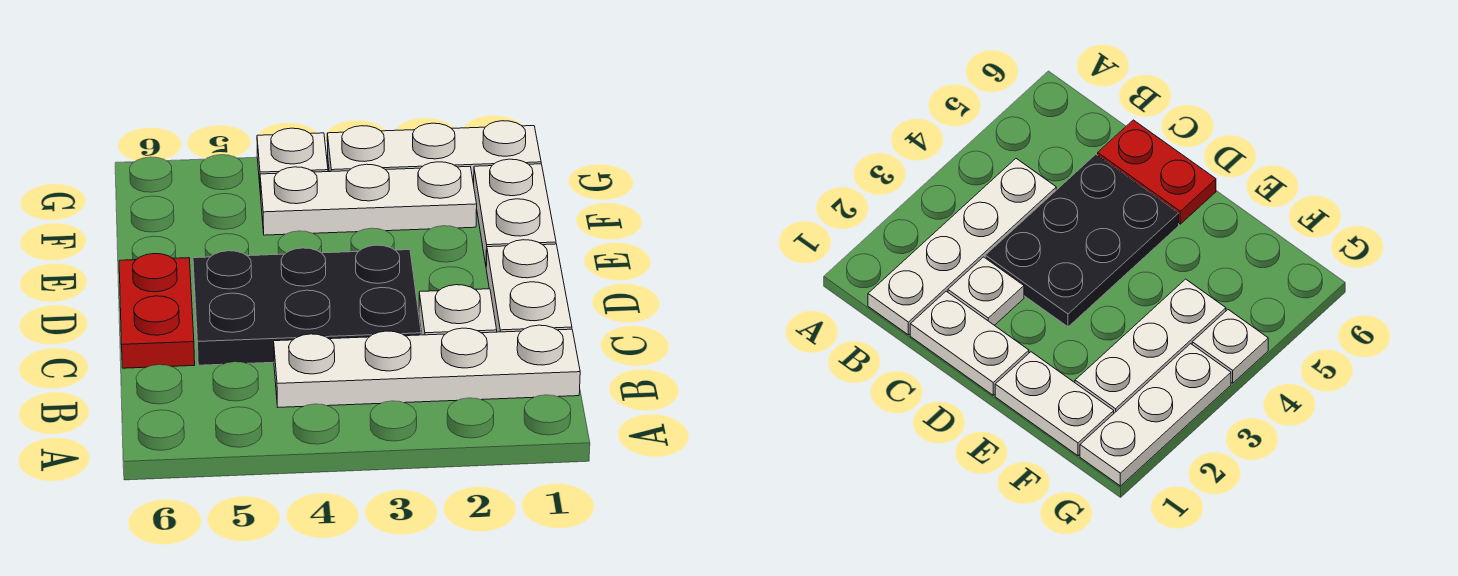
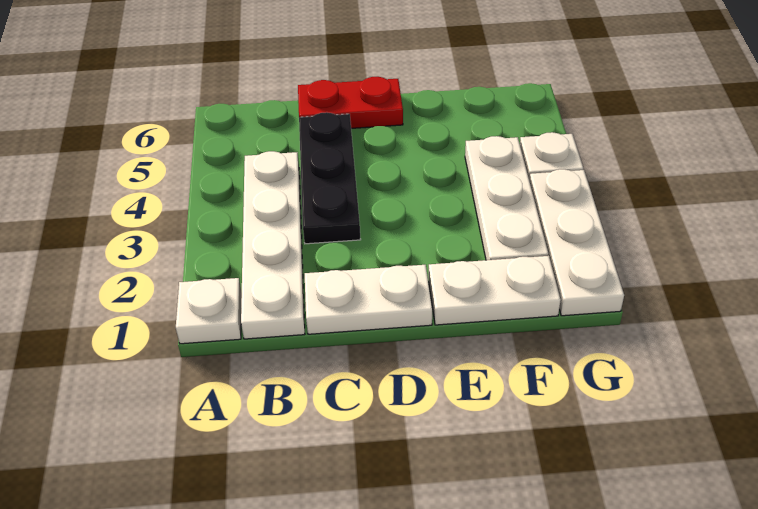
white 1x1 plate [419,285,497,335] -> white 1x1 plate moved to [176,278,242,344]
black 2x3 plate [193,245,421,365] -> black 1x3 plate [299,112,361,244]

